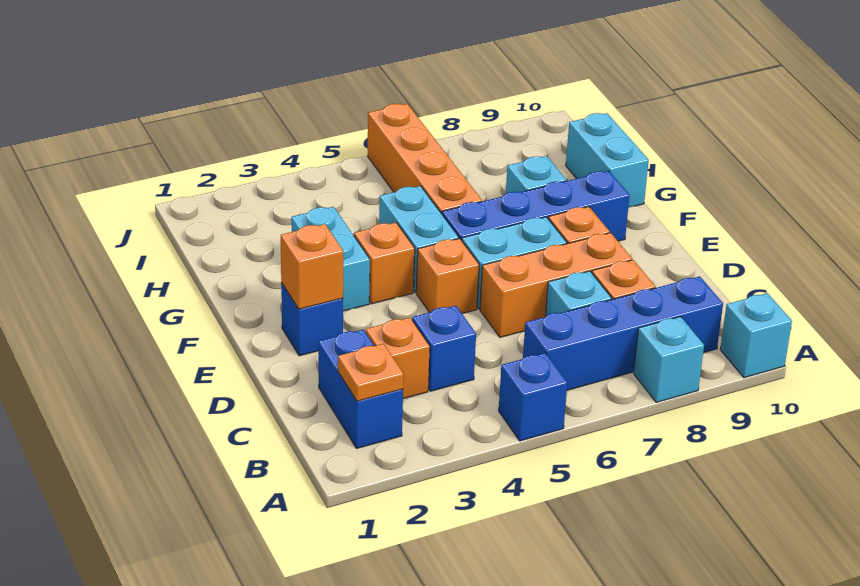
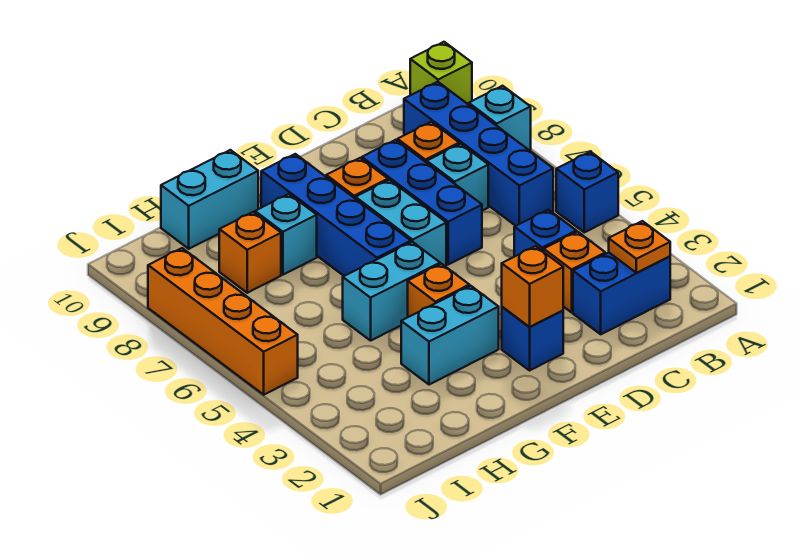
cyan 1x1 brick [720,293,792,378] -> lime 1x1 brick [410,42,472,105]
orange 1x3 brick [480,233,632,337] -> blue 1x3 brick [362,140,482,264]
orange 1x1 brick [416,238,479,314] -> orange 1x1 brick moved to [219,212,281,293]
orange 1x4 brick [368,104,482,214] -> orange 1x4 brick turned to [148,248,298,395]

